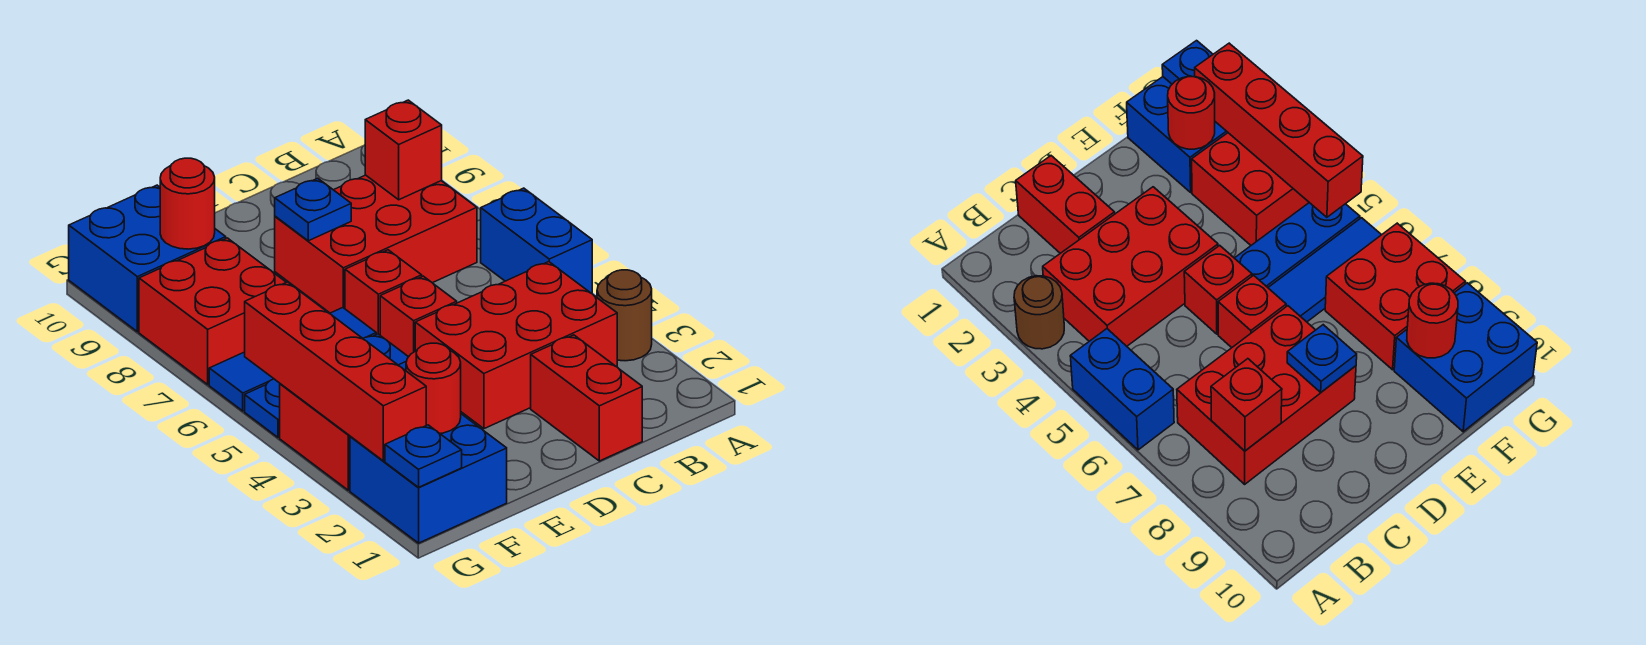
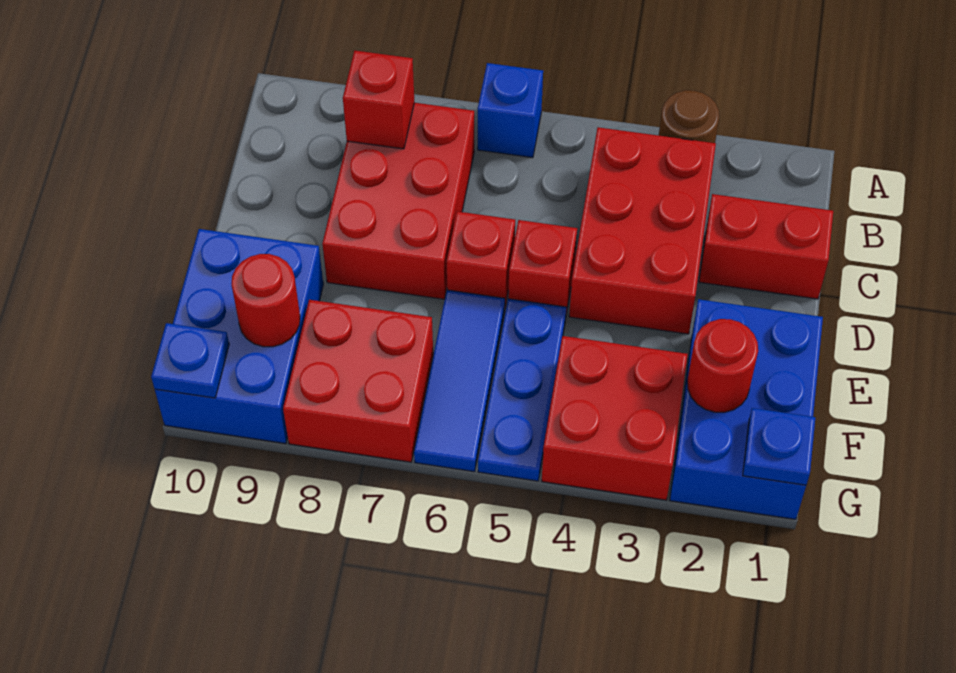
blue 1x2 brick [481,188,592,294] -> blue 1x1 brick [478,63,543,158]
blue 1x1 plate [275,178,351,241] -> blue 1x1 plate moved to [151,323,229,398]
blue 2x2 brick [350,414,507,543] -> blue 2x3 brick [670,299,823,519]
blue 2x2 brick [69,185,226,332] -> blue 2x3 brick [155,229,323,444]
red 1x4 brick [245,282,426,461] -> none

